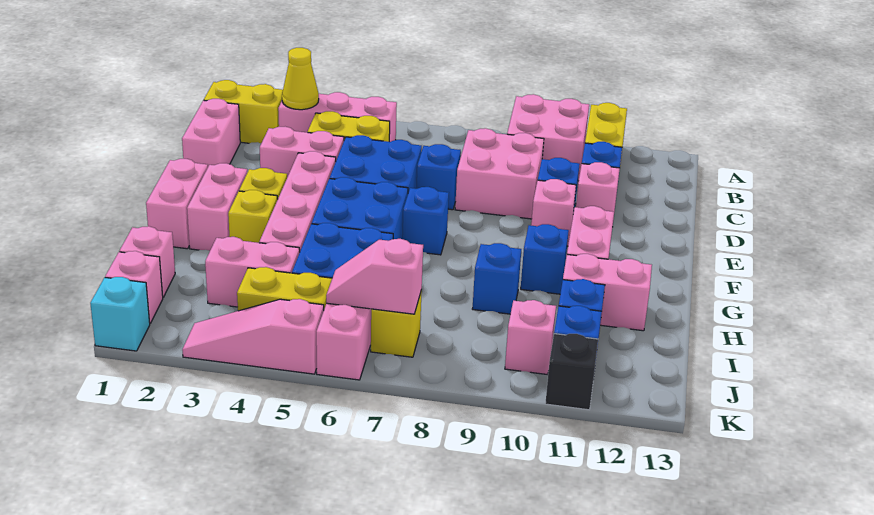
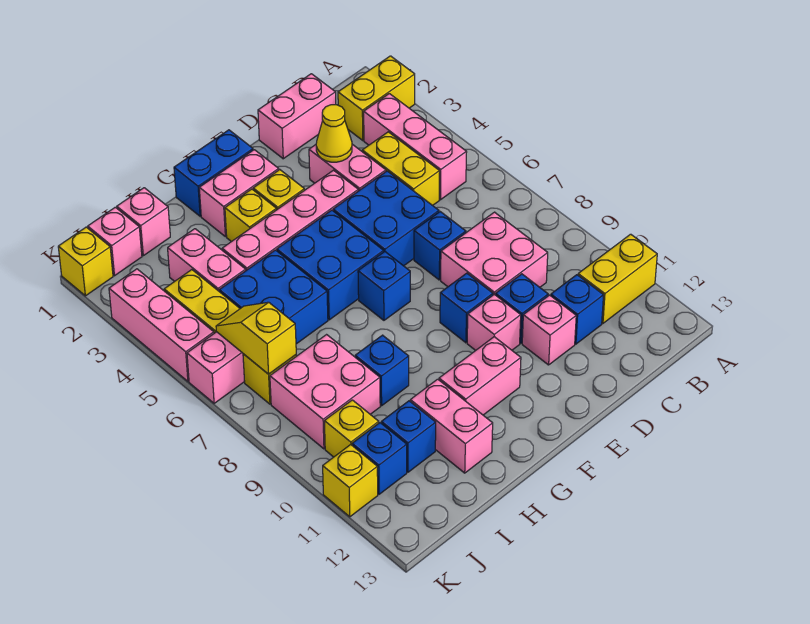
pink 2x2 brick [507,94,589,181] -> pink 2x2 brick moved to [270,335,380,449]
yellow 1x2 brick [204,80,283,143] -> yellow 1x2 brick turned to [338,56,415,140]
yellow 1x1 cone [282,48,319,110] -> yellow 1x1 cone moved to [316,105,352,162]
pink 1x2 brick [146,159,208,249] -> blue 1x2 brick [174,130,253,216]
blue 1x1 brick [521,224,569,294] -> blue 1x1 brick moved to [440,273,493,343]
pink 1x2 slope [326,239,423,314] -> yellow 1x2 slope [216,302,296,374]
pink 1x1 brick [505,300,556,375] -> yellow 1x1 brick [324,400,379,457]
cyan 1x1 brick [90,277,150,351] -> yellow 1x1 brick [58,227,113,296]
pink 1x3 slope [182,299,324,374] -> pink 1x3 brick [109,269,214,381]
black 1x1 brick [545,334,598,410] -> yellow 1x1 brick [323,445,378,517]

